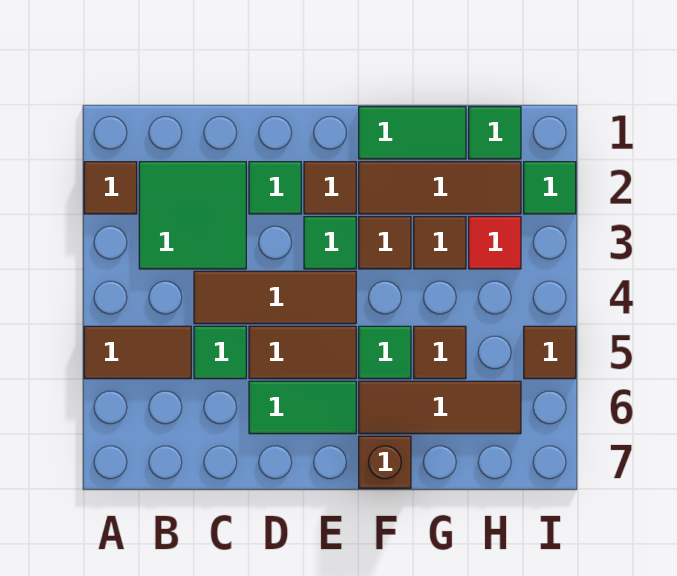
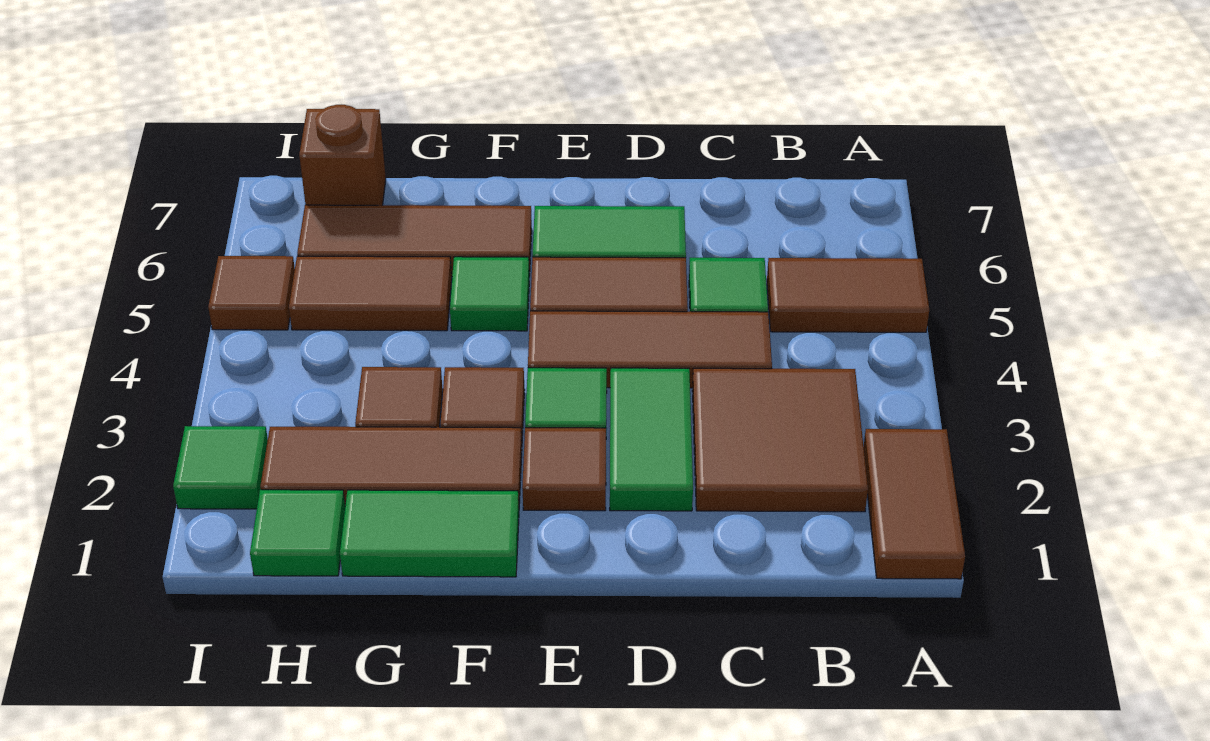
brown 1x1 tile [84,162,137,214] -> brown 1x2 tile [864,429,965,579]
green 2x2 tile [139,162,246,269] -> brown 2x2 tile [692,368,868,512]
green 1x1 tile [249,162,301,214] -> green 1x2 tile [610,368,693,511]
brown 1x1 brick [359,436,411,488] -> brown 1x1 brick moved to [299,105,386,205]
brown 1x1 tile [414,326,466,379] -> brown 1x2 tile [289,256,452,331]
red 1x1 tile [469,217,521,269] -> none

